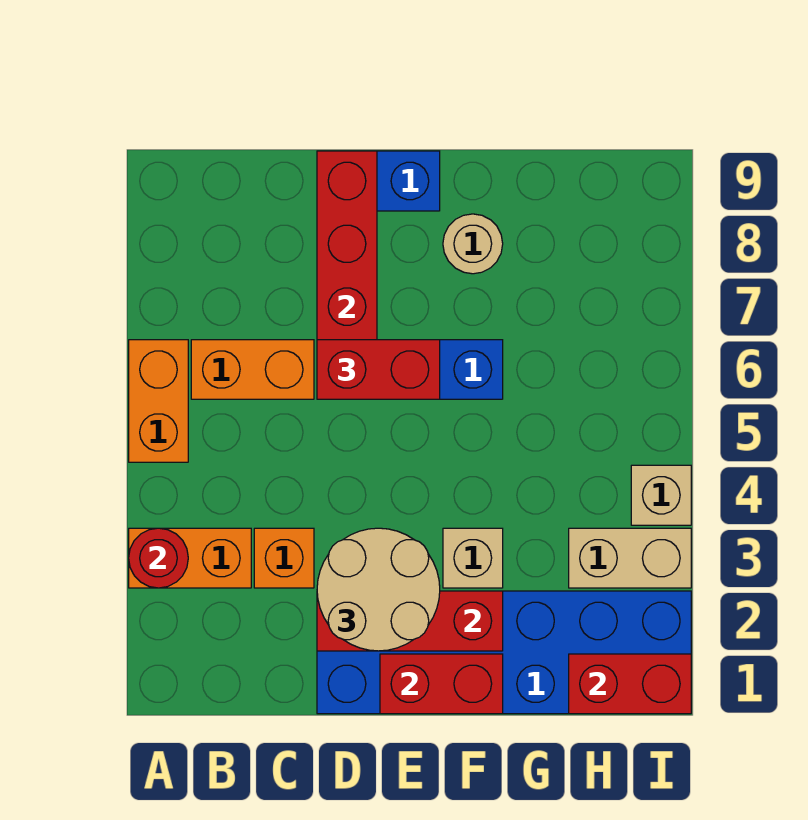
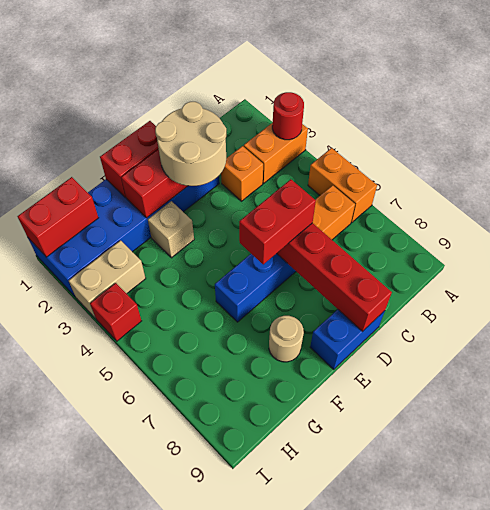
tan 1x1 brick [631,465,691,525] -> red 1x1 brick [90,283,141,341]

